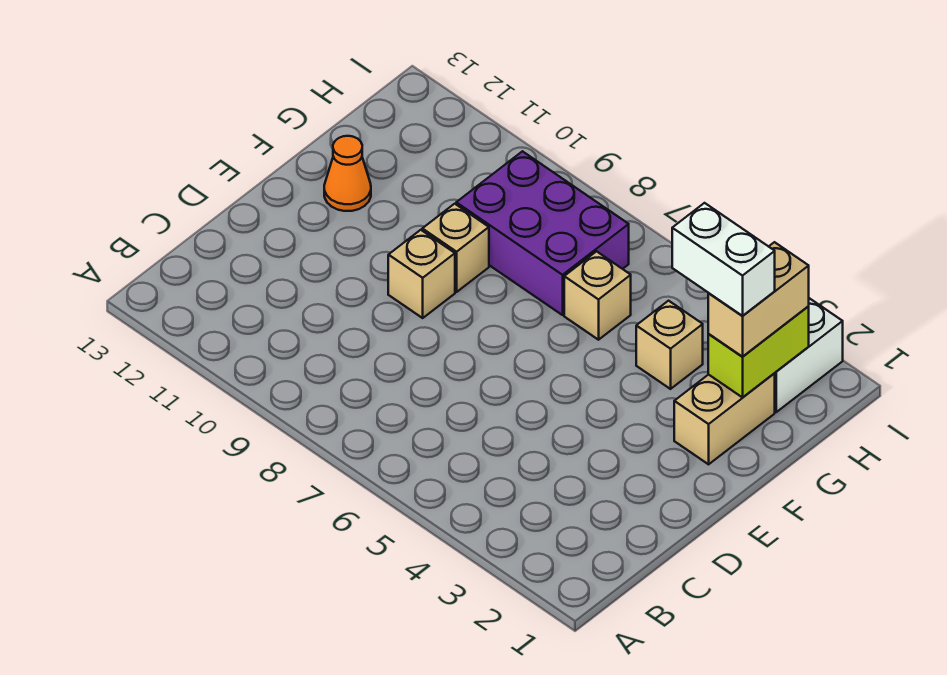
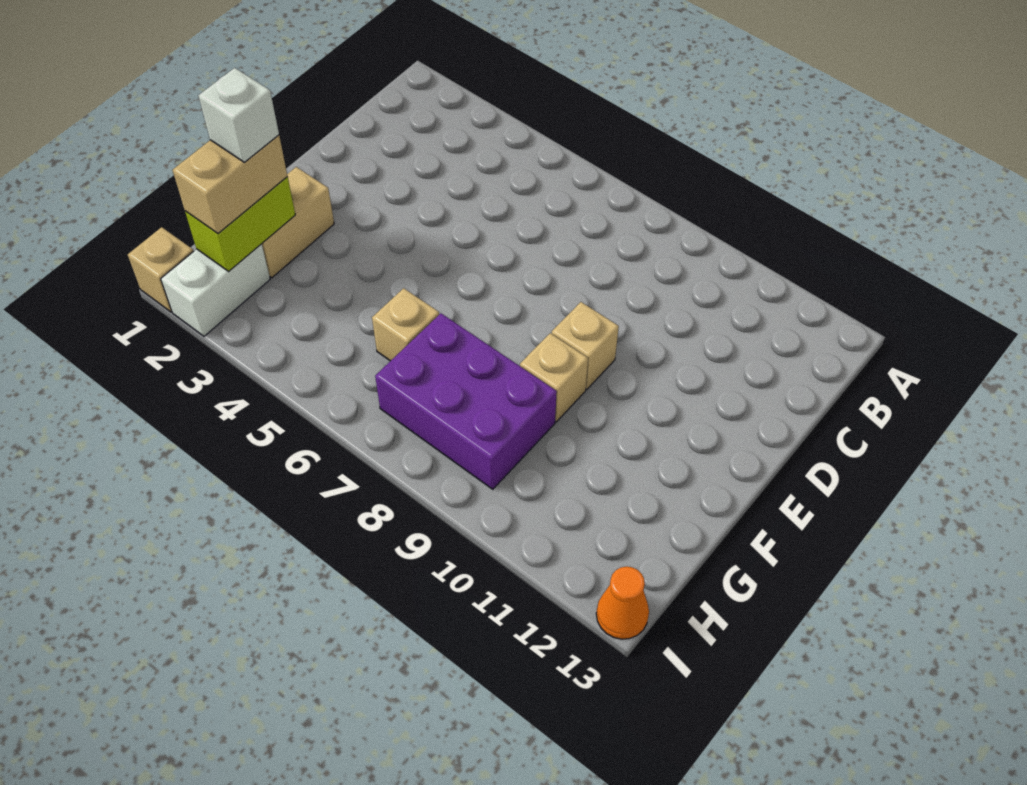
orange 1x1 cone [324,136,371,211] -> orange 1x1 cone moved to [596,567,649,639]
white 1x2 brick [672,203,775,316] -> white 1x1 brick [198,68,279,162]
tan 1x1 brick [636,301,703,389] -> tan 1x1 brick moved to [128,227,194,312]

